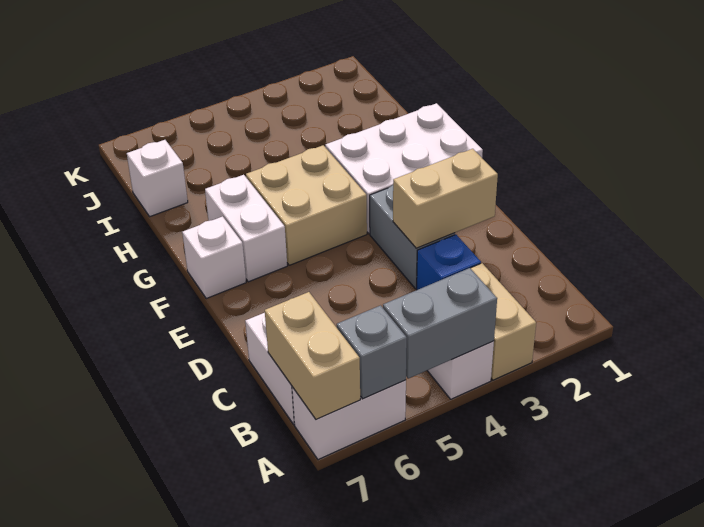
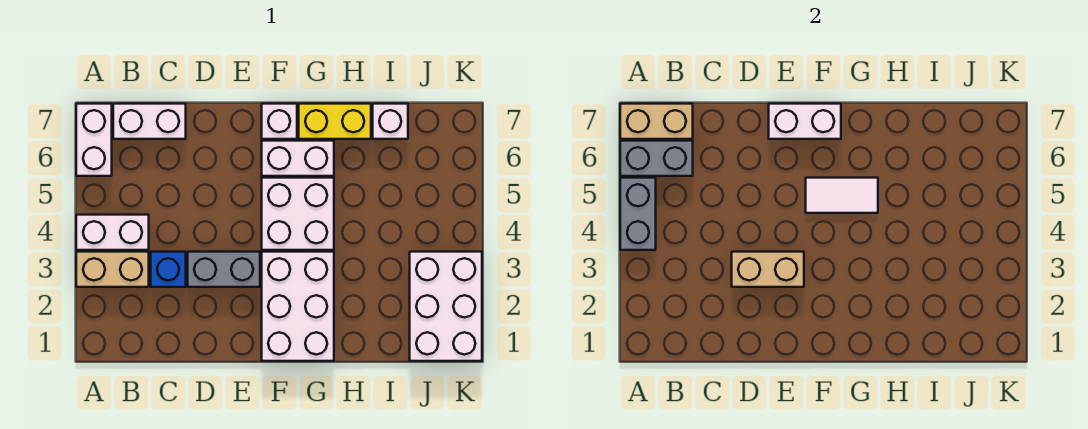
grey 1x1 brick [337,305,407,399] -> grey 1x2 brick [620,141,693,176]
tan 1x2 brick [393,149,498,248] -> tan 1x2 brick turned to [732,252,804,287]
none -> white 1x2 brick [769,104,841,139]
tan 2x2 brick [246,145,367,265] -> white 2x2 brick [262,178,334,250]
none -> white 1x2 tile [806,178,878,213]
none -> yellow 1x2 brick [299,104,371,139]
none -> white 2x3 brick [410,252,482,361]

